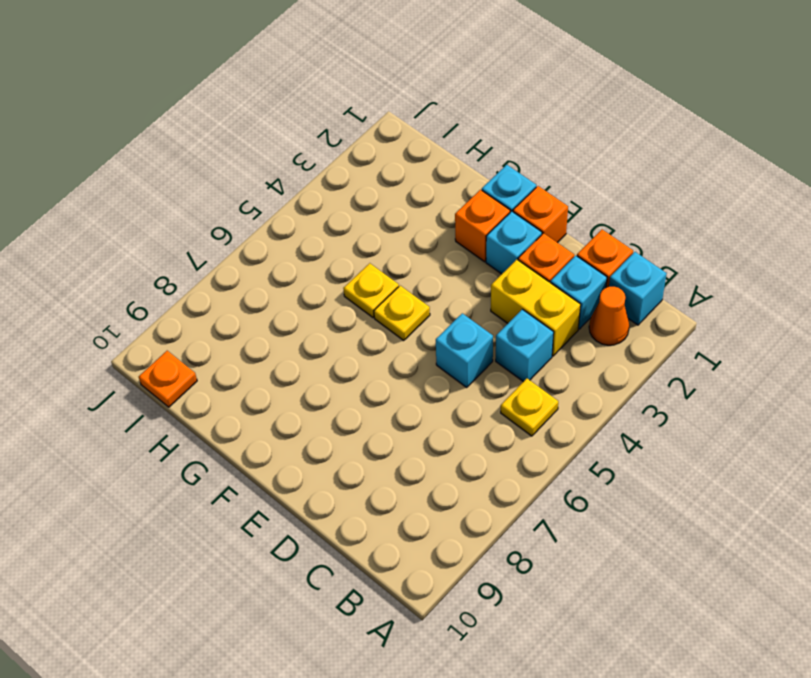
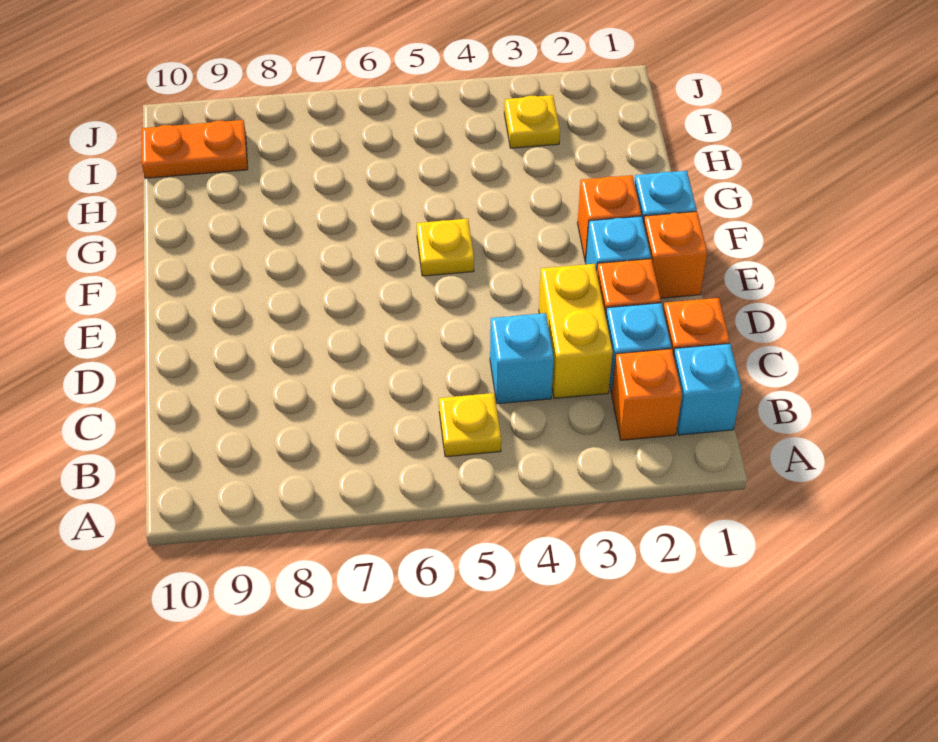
orange 1x1 cone [589,287,629,345] -> orange 1x1 brick [612,349,682,440]
cyan 1x1 brick [436,313,493,387] -> none
yellow 1x1 plate [343,263,399,318] -> yellow 1x1 plate moved to [504,95,560,148]
orange 1x1 plate [139,351,197,407] -> orange 1x2 plate [142,120,248,178]

